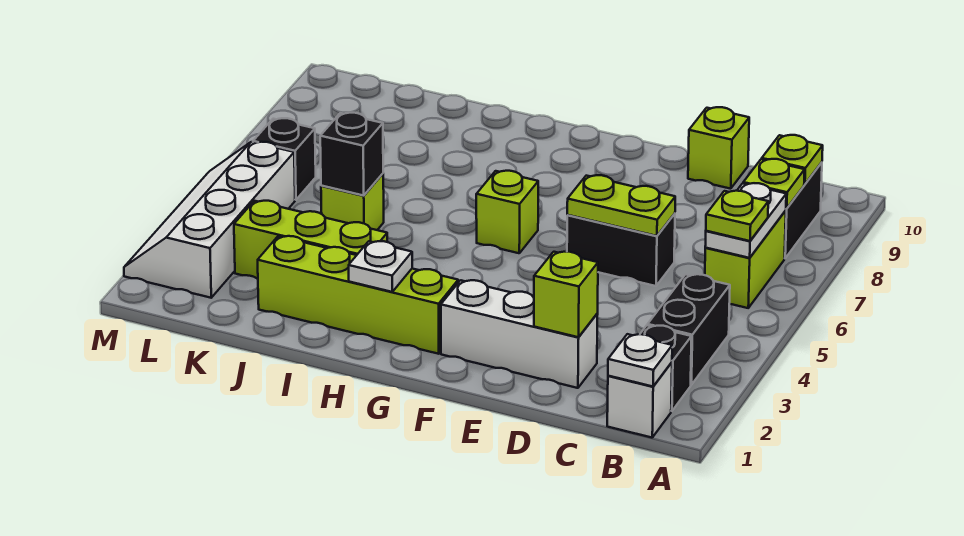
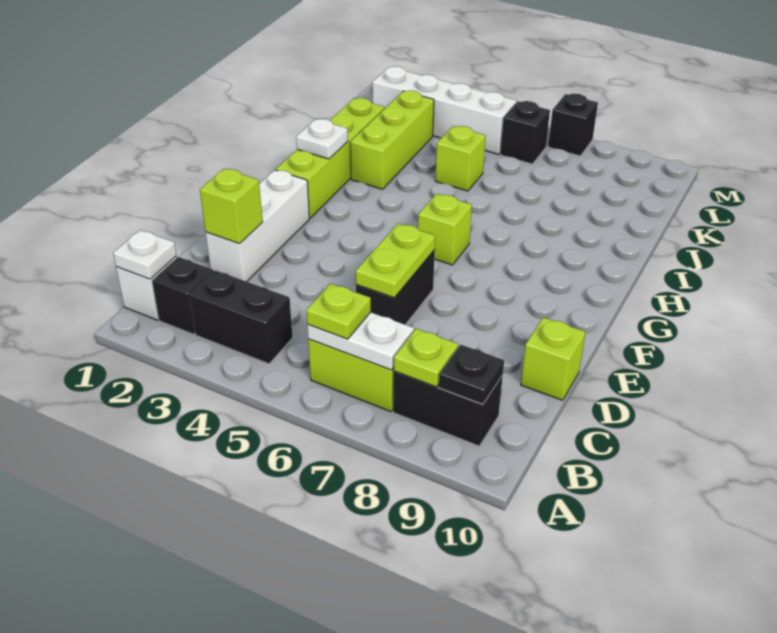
lime 1x1 plate [762,135,823,184] -> black 1x1 plate [439,345,504,404]
black 1x1 brick [320,113,383,196] -> black 1x1 brick moved to [548,93,598,156]

